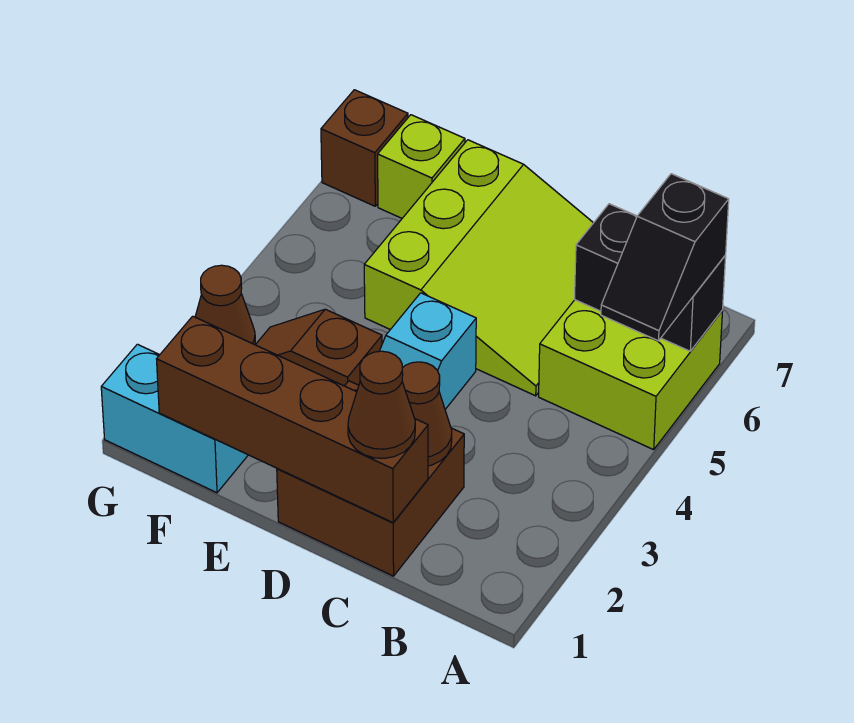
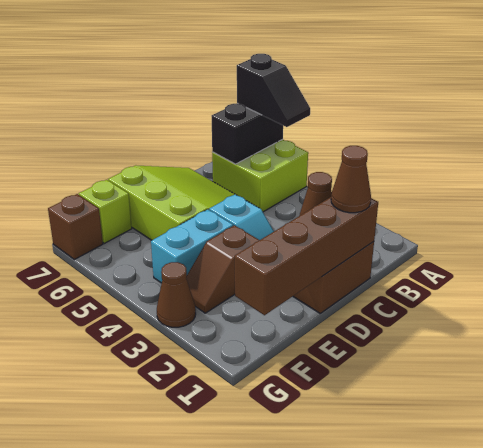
cyan 1x2 brick [101,344,248,493] -> cyan 1x2 brick moved to [151,210,233,283]

